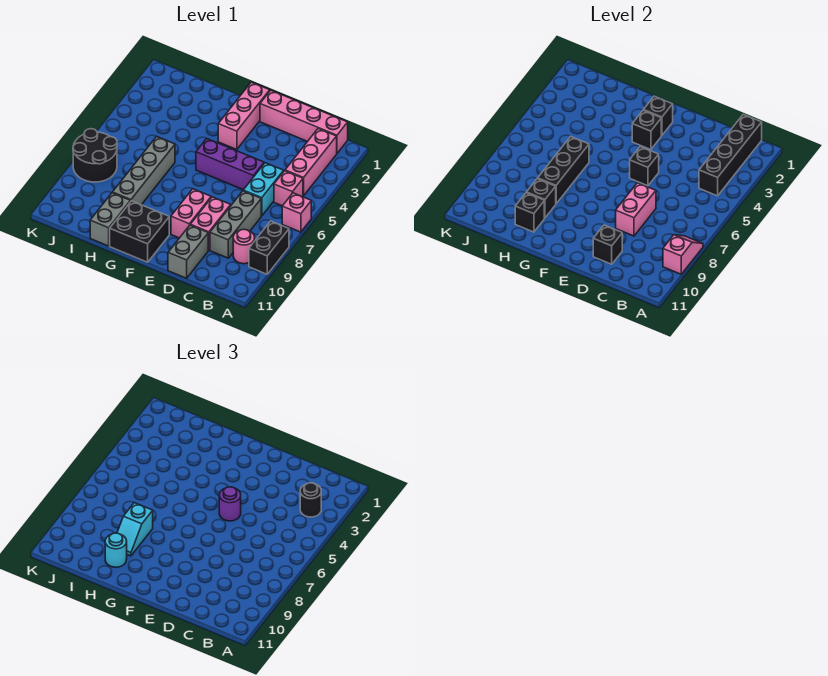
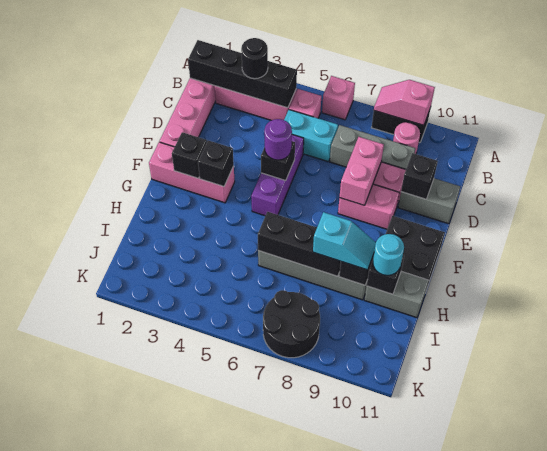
pink 1x2 brick [616,183,656,236] -> pink 1x2 brick turned to [340,137,384,205]

